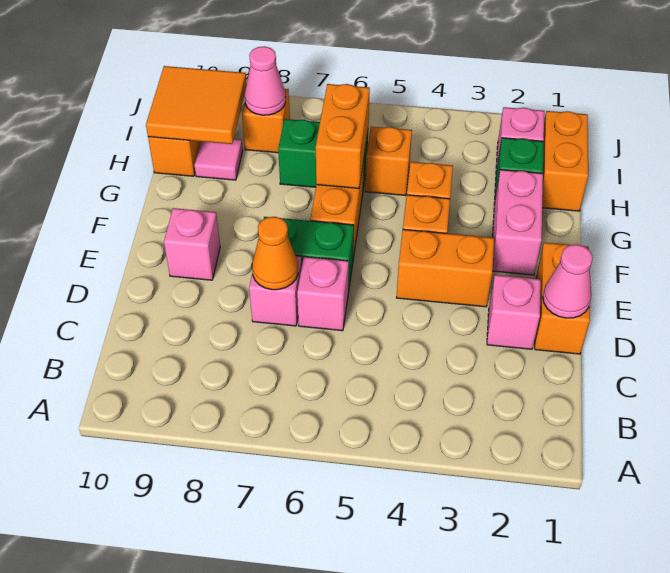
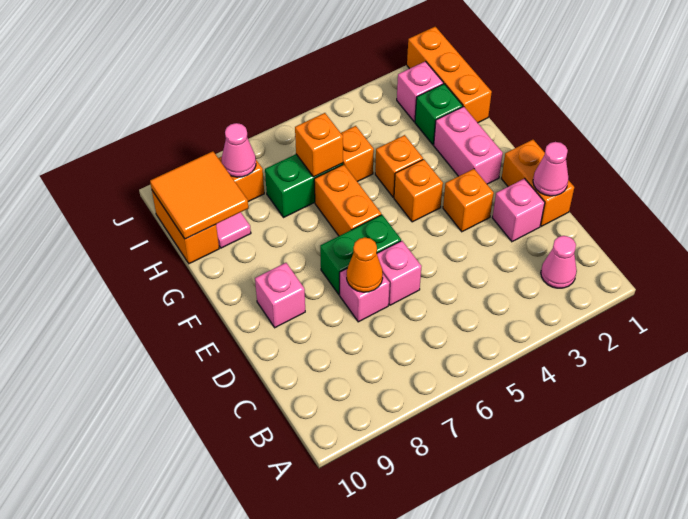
none -> pink 1x1 cone [541,236,577,288]
orange 1x2 brick [396,229,494,307] -> orange 1x1 brick [443,169,494,232]
orange 1x2 brick [316,84,370,188] -> orange 1x1 brick [295,113,343,177]
orange 1x2 brick [542,111,588,211] -> orange 1x3 brick [407,27,492,123]

